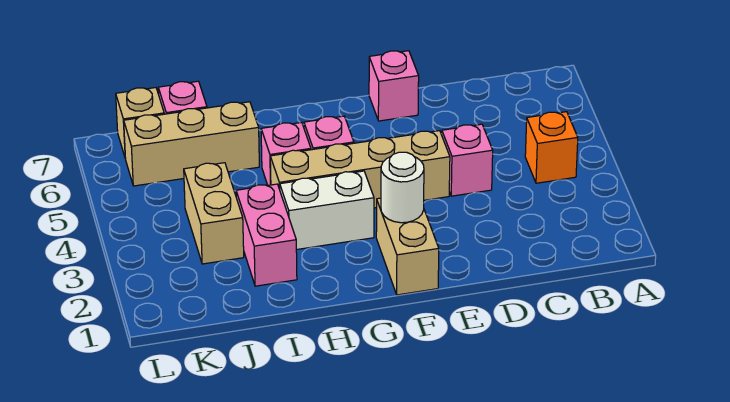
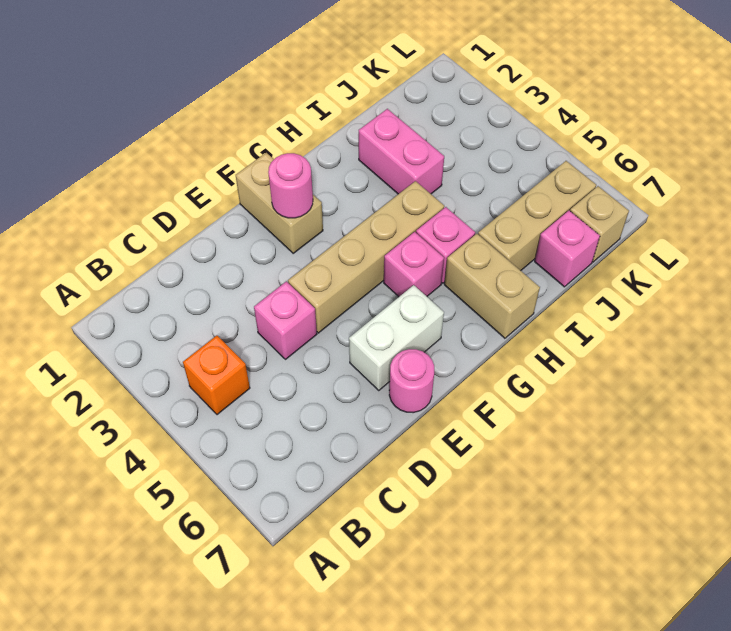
pink 1x1 brick [369,51,419,121] -> pink 1x1 round brick [389,349,434,413]
white 1x1 round brick [381,152,424,223] -> pink 1x1 round brick [268,153,313,218]
white 1x2 brick [280,171,374,250] -> white 1x2 brick moved to [349,285,444,390]
tan 1x2 brick [184,163,244,264] -> tan 1x2 brick moved to [444,234,540,338]

